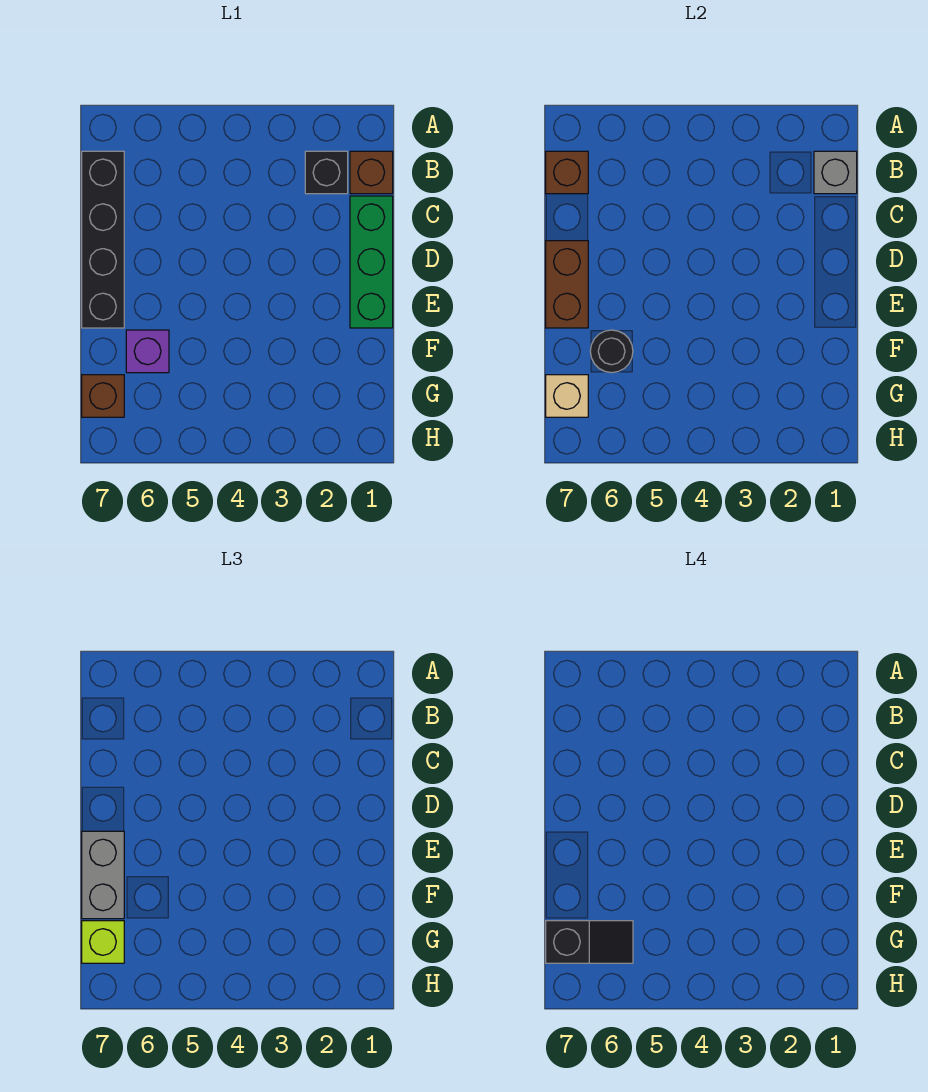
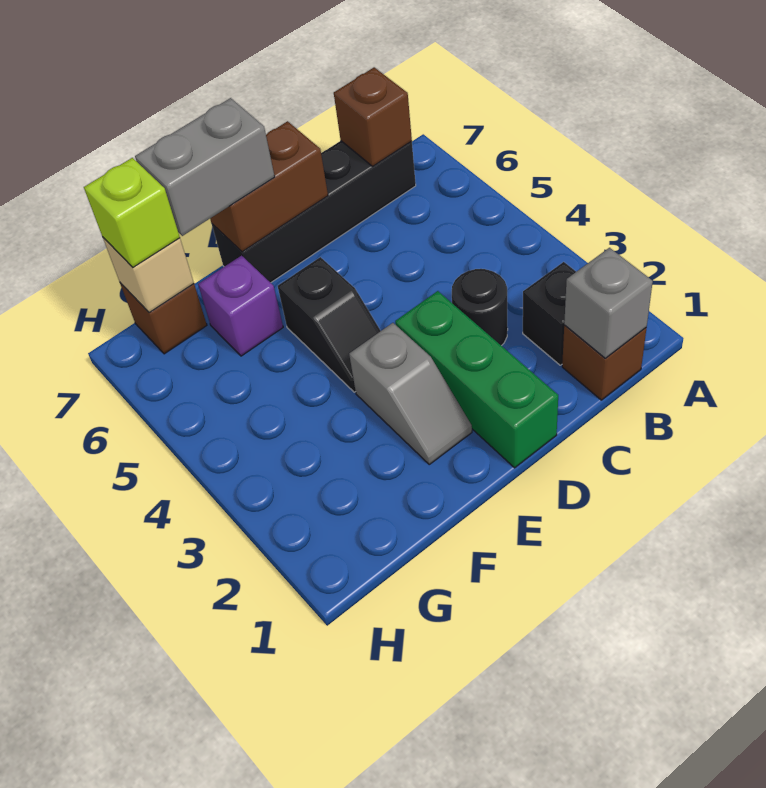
green 1x3 brick [350,196,393,328] -> green 1x3 brick turned to [395,291,558,468]
none -> grey 1x2 slope [349,323,472,464]
black 1x1 round brick [590,330,633,373] -> black 1x1 round brick moved to [452,269,508,346]
black 1x2 slope [546,921,633,963] -> black 1x2 slope moved to [278,257,381,392]

